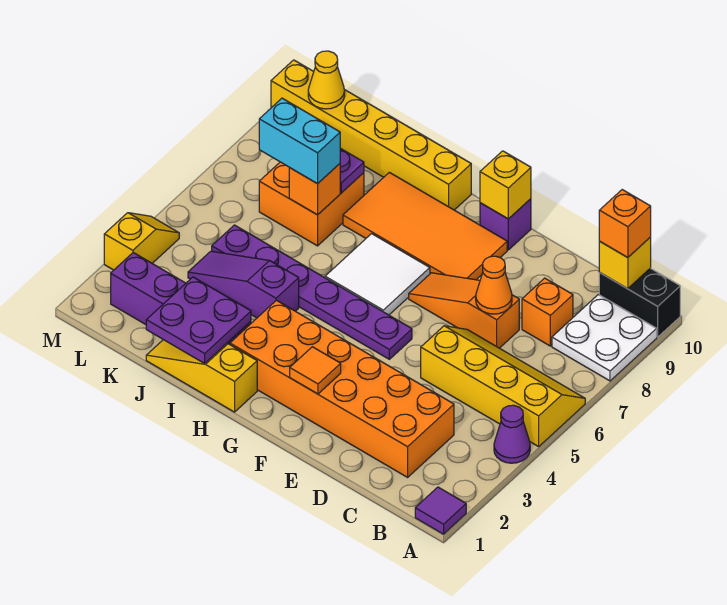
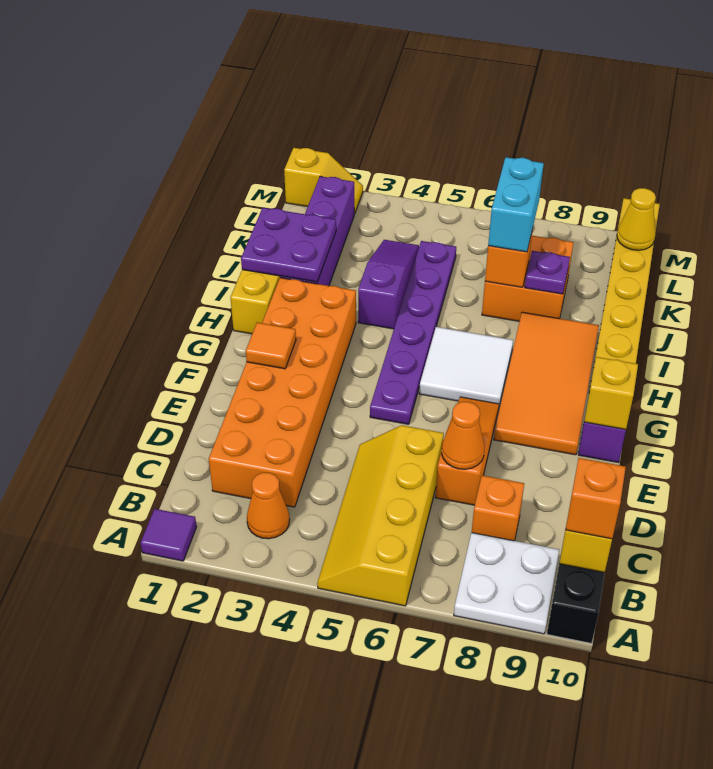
purple 1x1 cone [494,405,530,463] -> none
yellow 2x4 slope [421,326,585,447] -> yellow 2x4 slope turned to [317,425,444,606]
none -> orange 1x1 cone [247,473,290,539]
yellow 1x2 slope [104,213,179,270] -> yellow 1x2 slope moved to [284,148,363,214]

